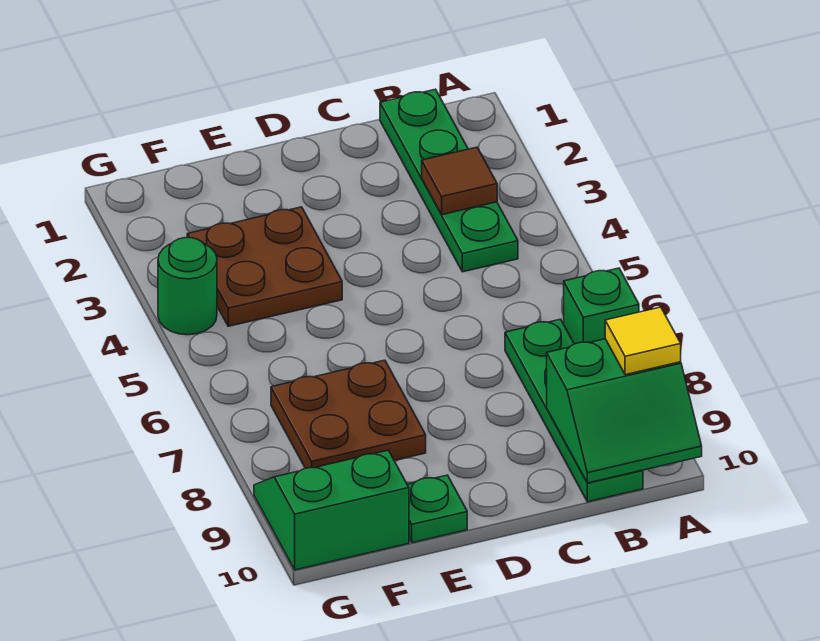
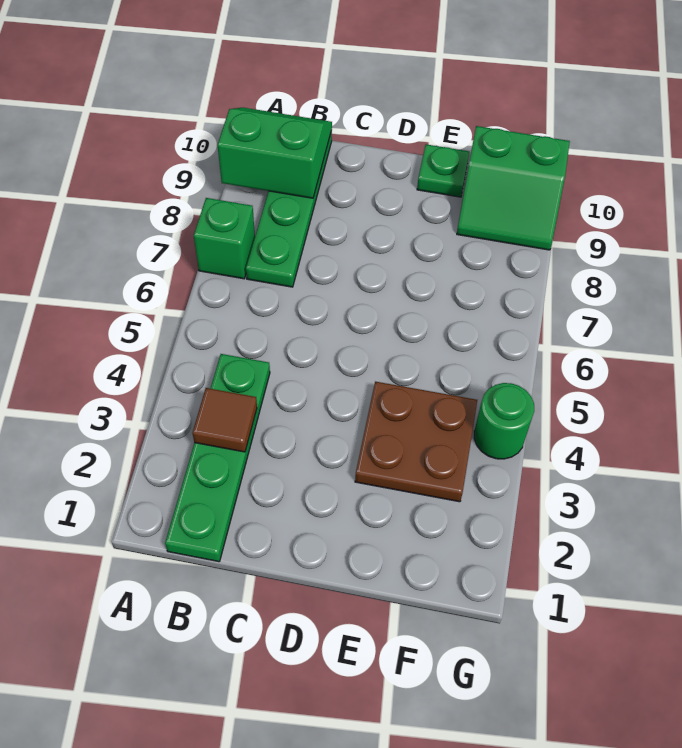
yellow 1x1 tile [605,307,681,375] -> none
brown 2x2 plate [271,360,426,468] -> none

